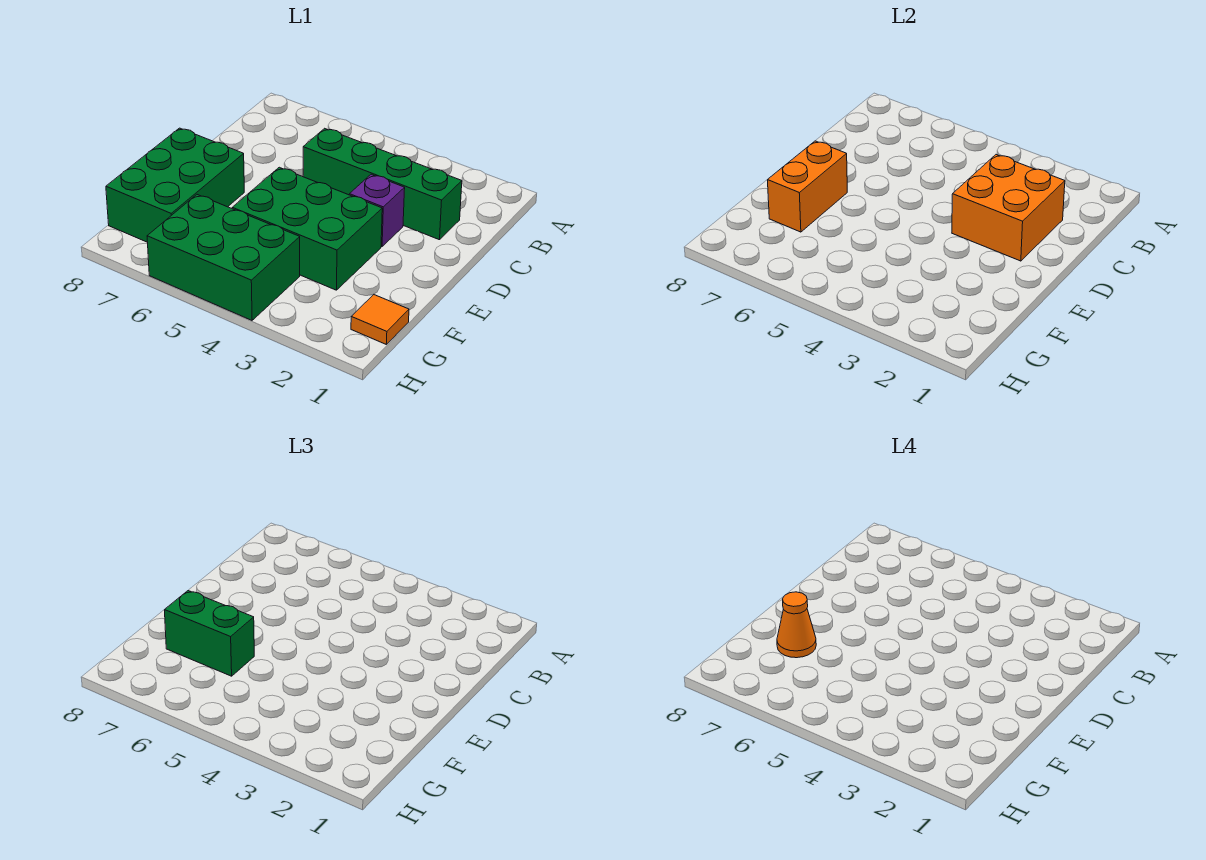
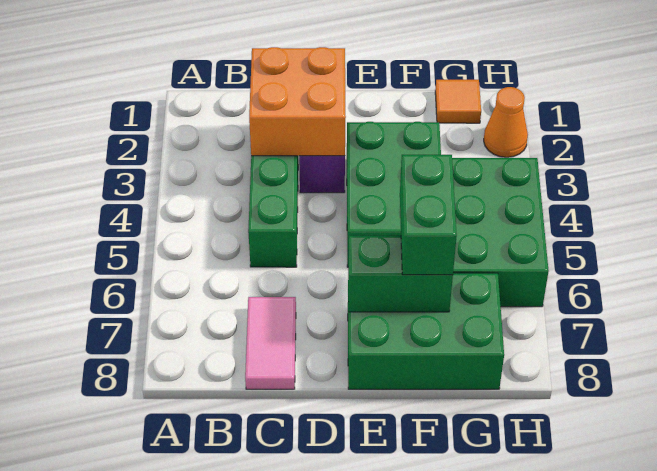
none -> pink 1x2 tile [245,297,296,389]
orange 1x2 brick [768,141,847,232] -> green 1x2 brick [348,235,453,312]
orange 1x1 cone [777,592,816,658] -> orange 1x1 cone moved to [484,87,528,157]

